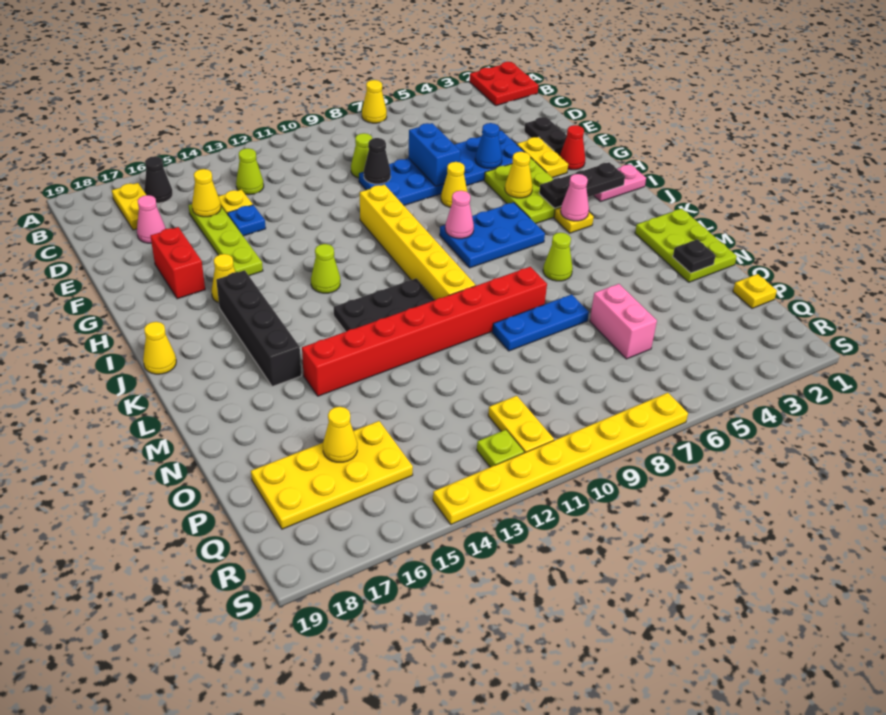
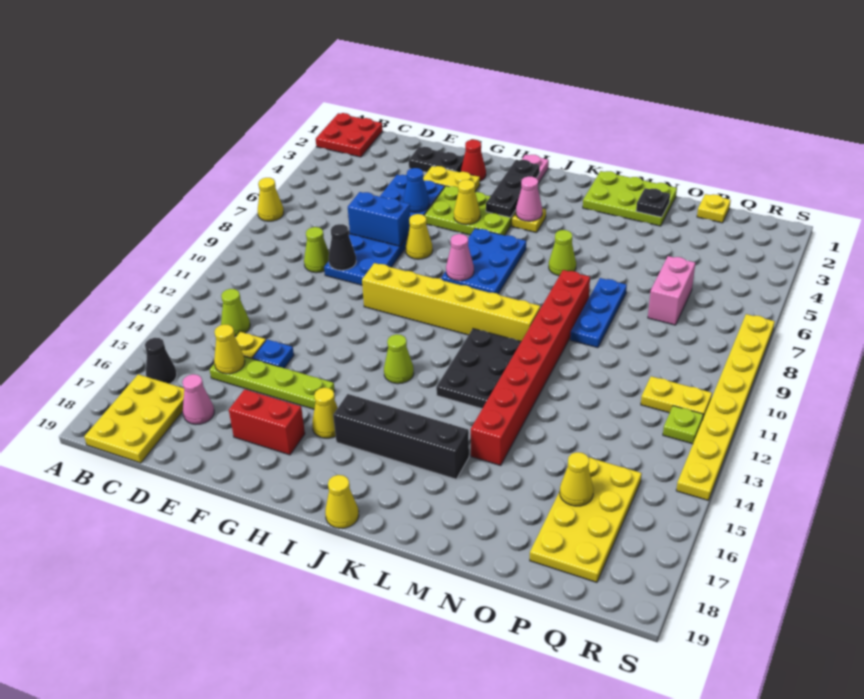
yellow 1x2 plate [112,183,146,230] -> yellow 2x3 plate [84,374,184,463]
pink 1x2 brick [590,284,657,359] -> pink 1x2 brick turned to [648,256,695,325]

